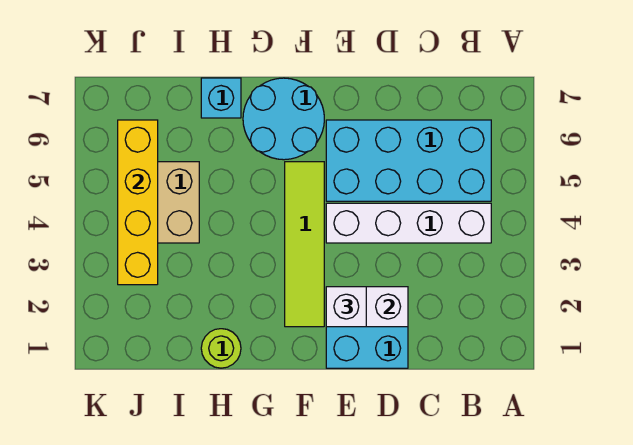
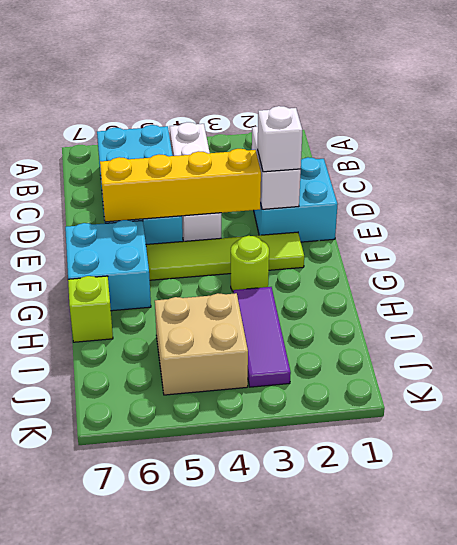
cyan 2x2 round brick [243,78,324,160] -> cyan 2x2 brick [65,220,151,311]
lime 1x1 round brick [201,329,241,368] -> lime 1x1 round brick moved to [231,236,269,291]
none -> purple 1x3 tile [233,287,291,387]
cyan 1x1 brick [201,78,241,118] -> lime 1x1 brick [68,276,113,342]
yellow 1x4 brick [118,120,158,285] -> yellow 1x4 brick moved to [100,149,261,222]

